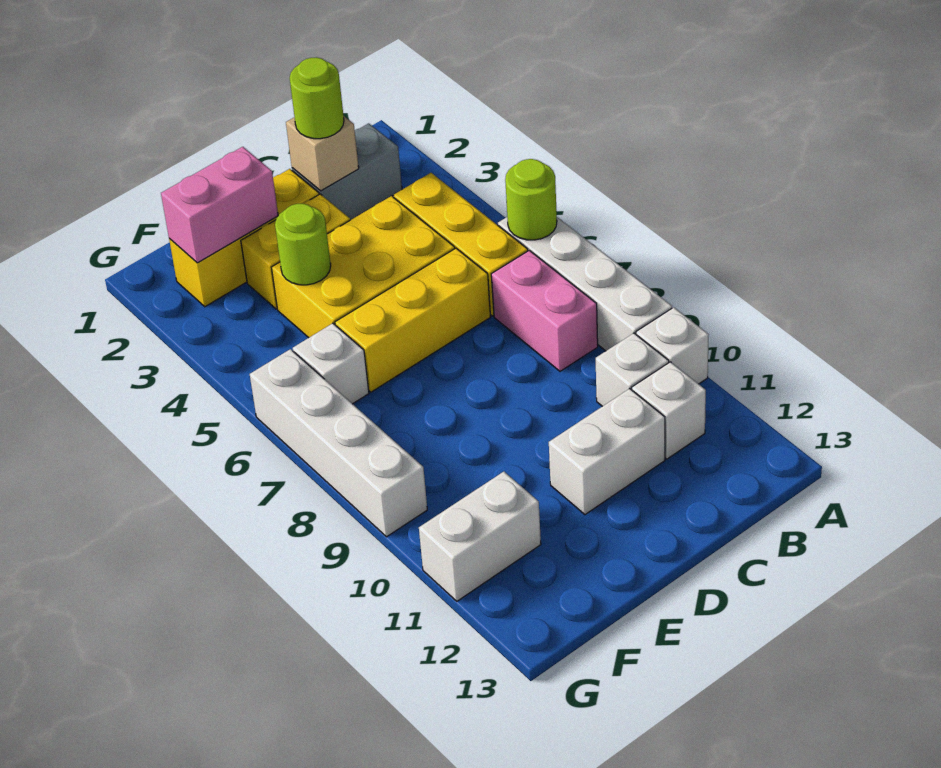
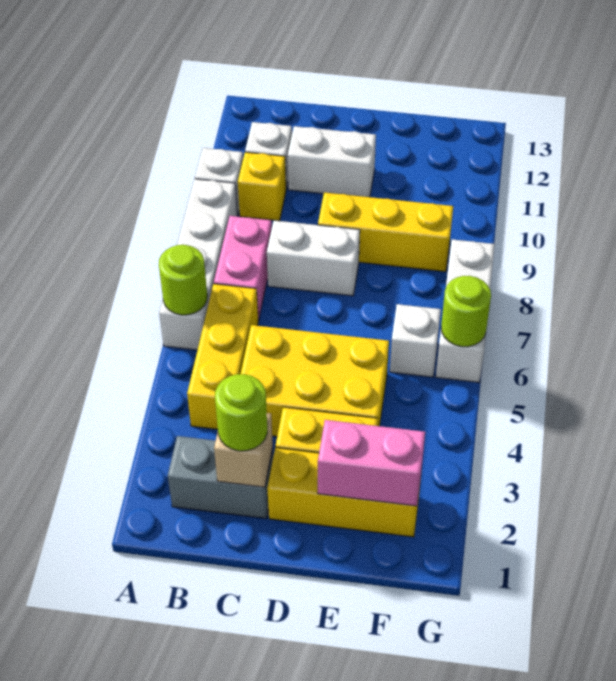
white 1x1 brick [596,333,669,406] -> yellow 1x1 brick [238,152,286,221]
yellow 1x3 brick [335,248,490,392] -> yellow 1x3 brick moved to [318,192,453,272]
lime 1x1 round brick [275,204,331,285] -> lime 1x1 round brick moved to [441,276,491,347]
white 1x2 brick [419,472,541,601] -> white 1x2 brick moved to [267,220,360,296]
white 1x4 brick [250,349,427,537] -> white 1x3 brick [436,239,495,382]

